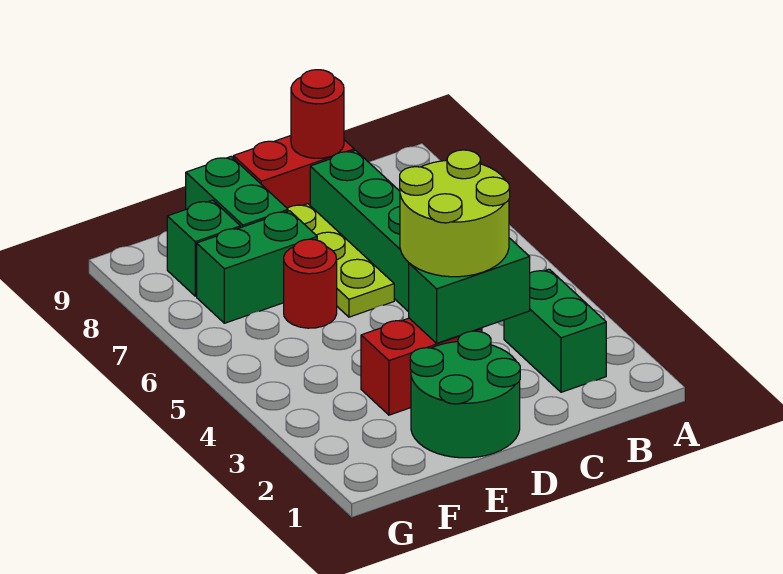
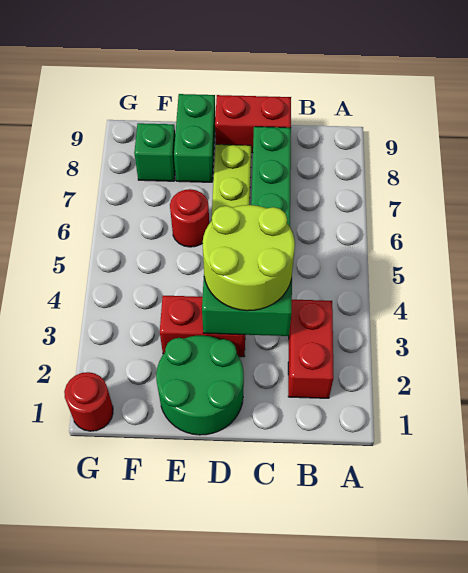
green 1x2 brick [504,269,606,392] -> red 1x2 brick [288,300,334,398]
red 1x1 round brick [291,70,344,158] -> red 1x1 round brick moved to [64,372,113,431]
green 1x2 brick [197,211,317,323] -> none

